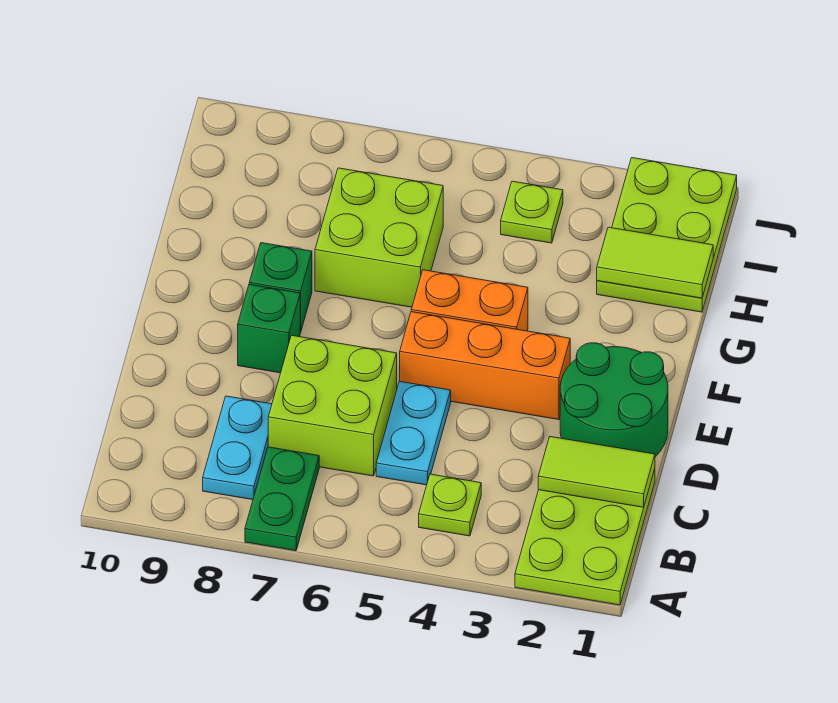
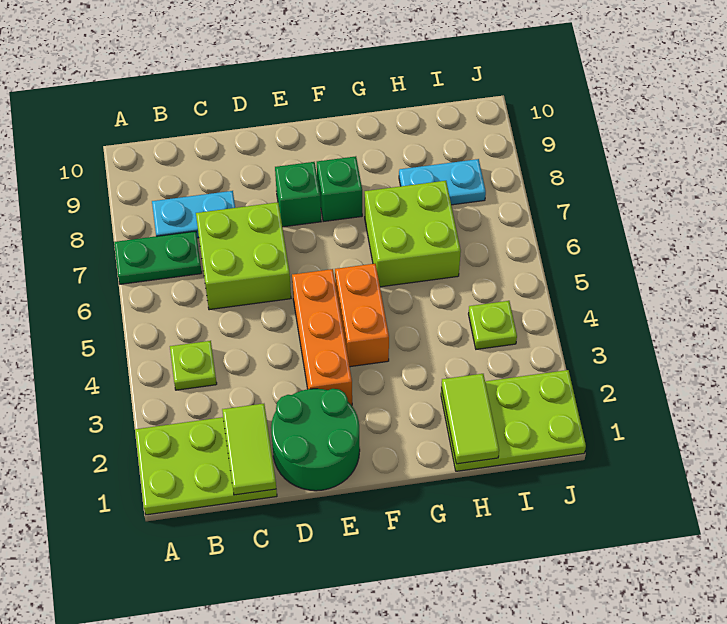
cyan 1x2 plate [376,381,451,485] -> cyan 1x2 plate moved to [399,159,486,205]

